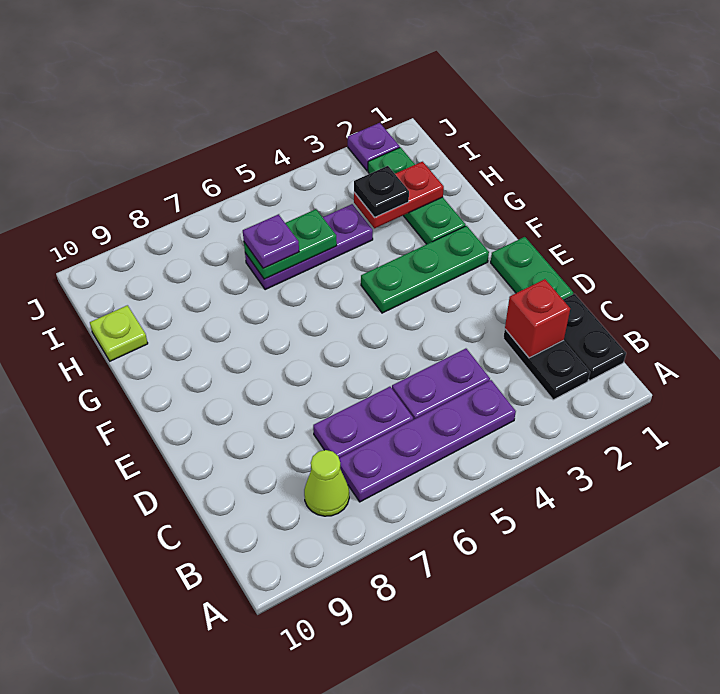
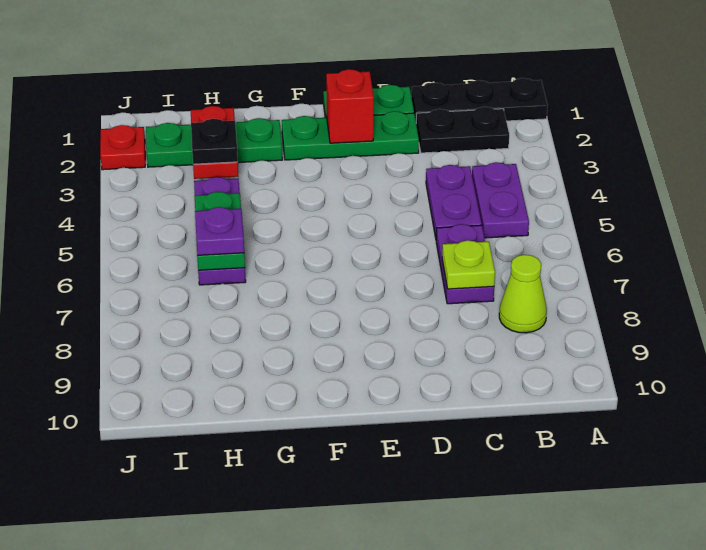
black 1x2 plate [563,294,626,380] -> black 1x3 plate [412,78,548,121]
purple 1x4 plate [339,380,516,502] -> purple 1x2 plate [472,162,529,238]
red 1x1 brick [505,279,570,358] -> red 1x1 brick moved to [326,69,374,143]
green 1x3 plate [361,226,489,313] -> green 1x3 plate turned to [282,111,419,160]
lime 1x1 plate [90,305,148,361] -> lime 1x1 plate moved to [442,240,495,289]
purple 1x1 plate [348,123,400,171] -> red 1x1 plate [100,125,145,170]

